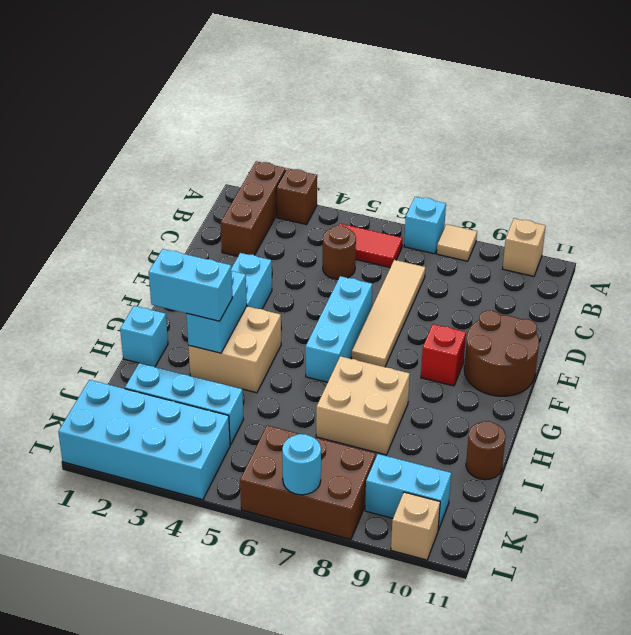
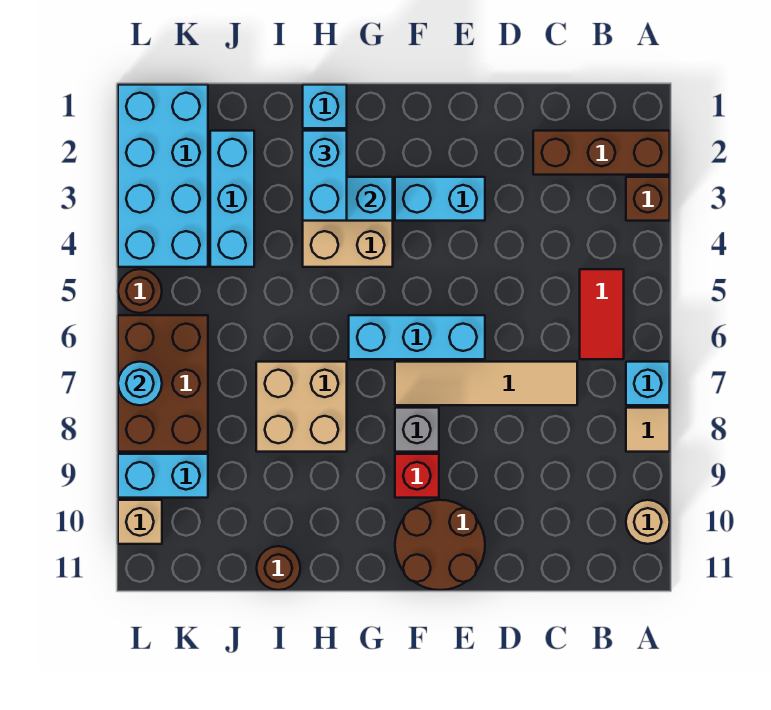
tan 1x1 brick [503,218,546,276] -> tan 1x1 round brick [626,500,670,544]
brown 1x1 round brick [323,226,356,279] -> brown 1x1 round brick moved to [118,269,162,313]
none -> grey 1x1 brick [395,408,439,452]
cyan 1x2 brick [365,454,451,530] -> cyan 1x2 brick turned to [118,454,208,498]

